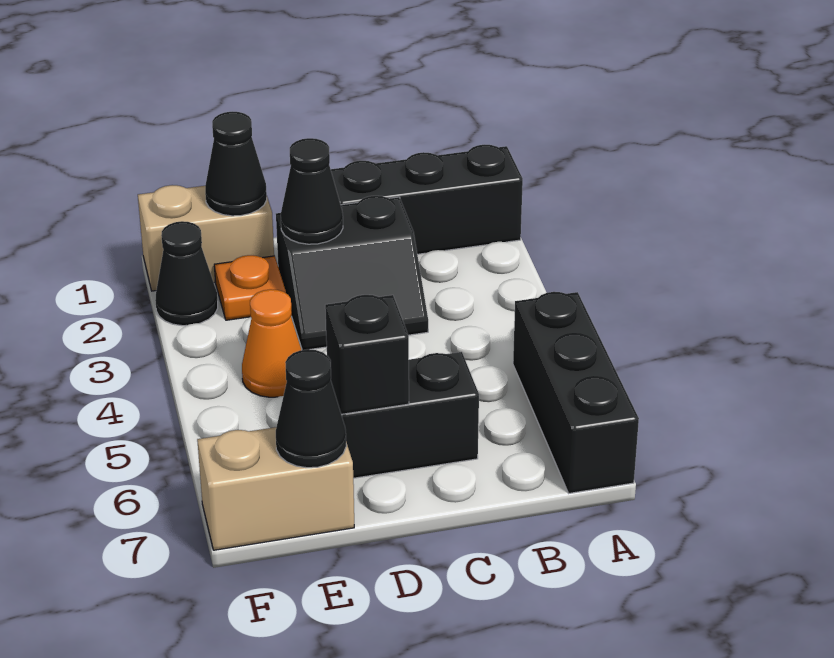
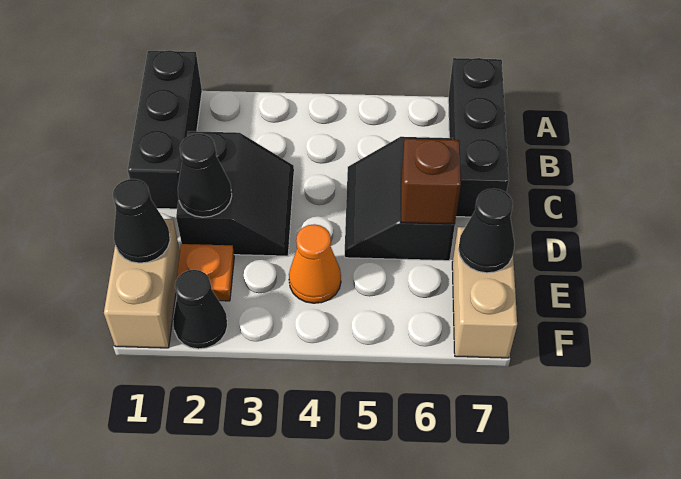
black 1x3 brick [513,292,639,493] -> black 1x3 brick turned to [448,58,509,217]
black 1x1 brick [325,295,409,414] -> brown 1x1 brick [401,139,461,224]

